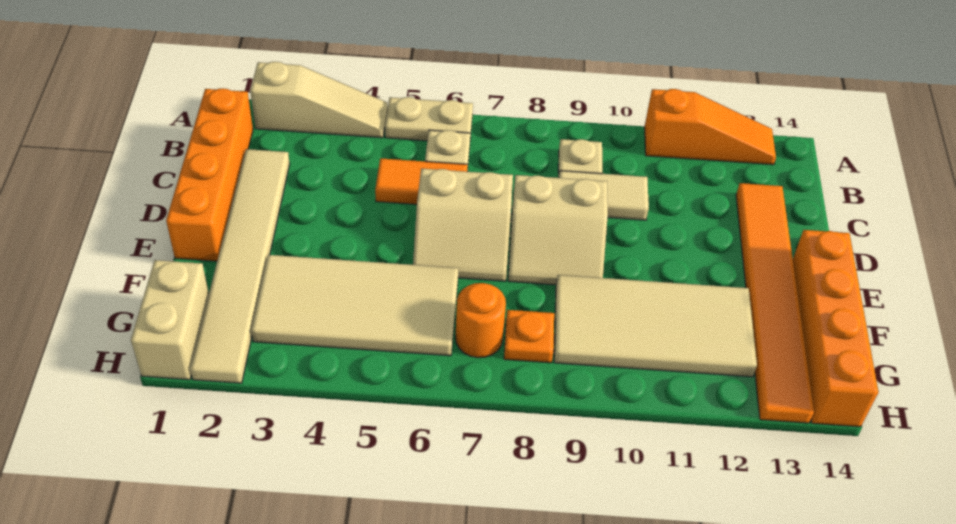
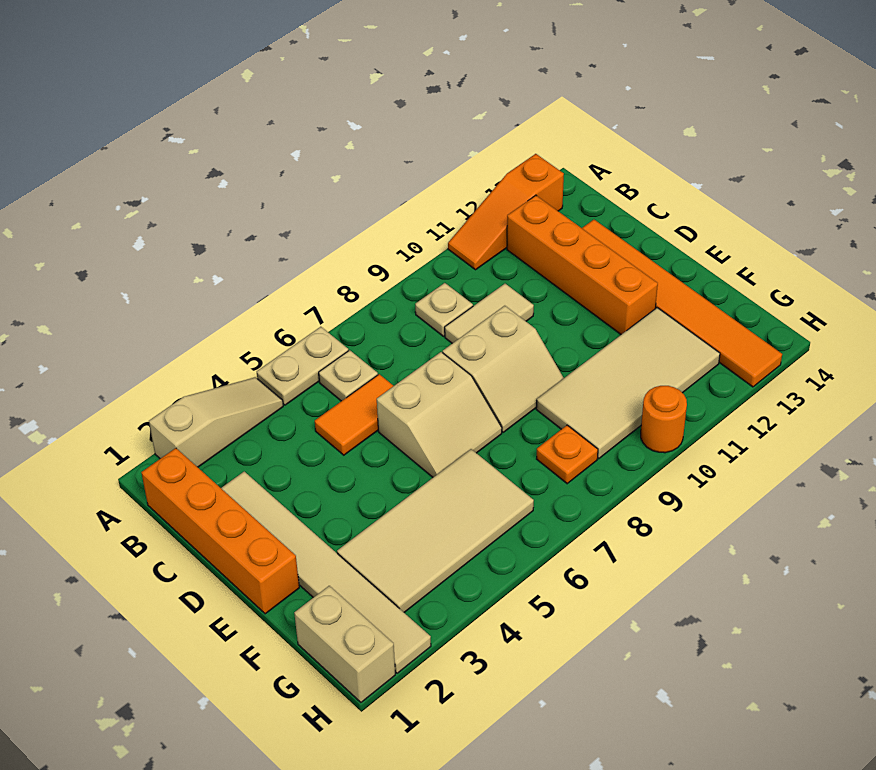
orange 1x3 slope [644,89,776,165] -> orange 1x3 slope turned to [448,154,564,270]
orange 1x4 brick [793,230,878,427] -> orange 1x4 brick moved to [507,195,658,335]
orange 1x1 round brick [455,283,506,358] -> orange 1x1 round brick moved to [641,386,687,453]

